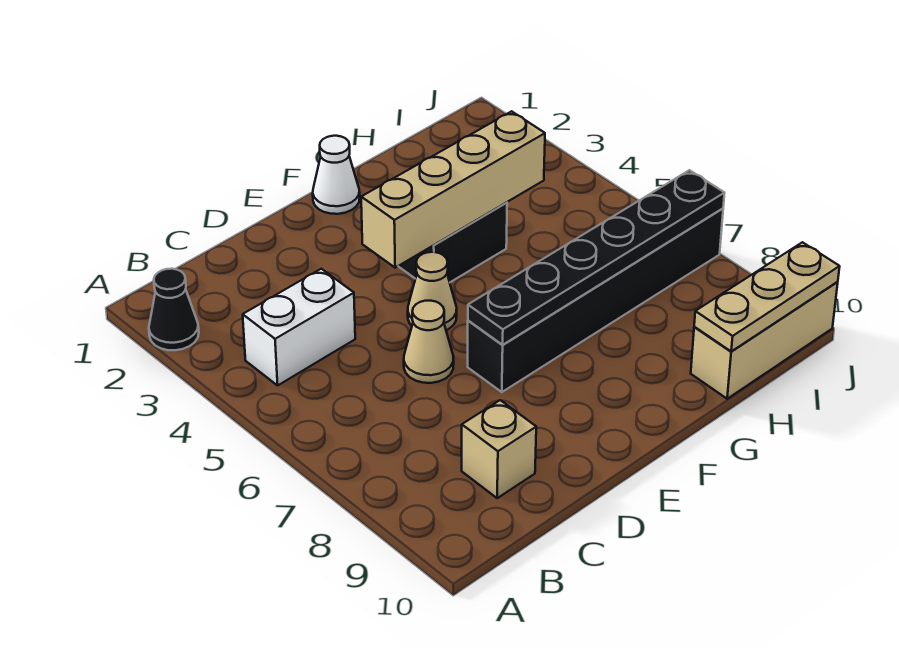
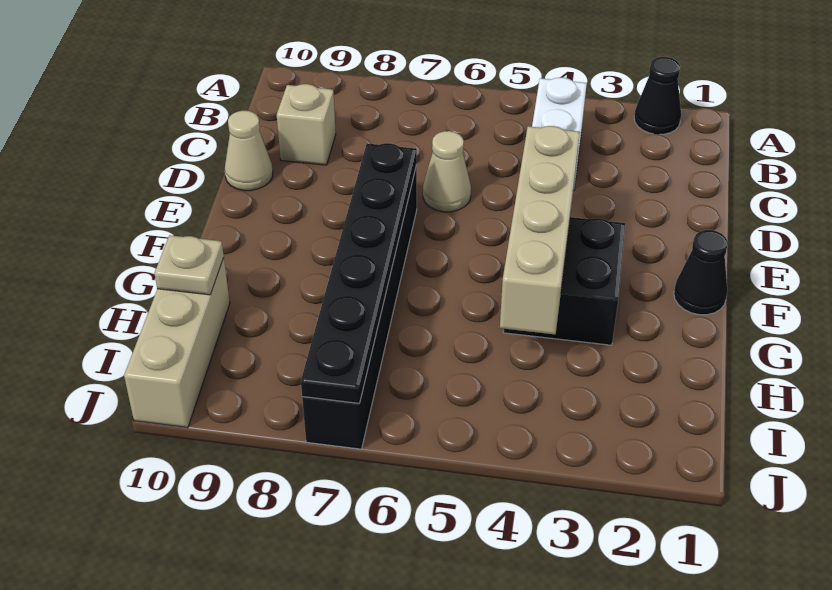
tan 1x1 cone [408,252,457,330] -> tan 1x1 cone moved to [225,111,273,191]
white 1x1 cone [313,136,360,214] -> black 1x1 cone [674,230,728,315]
tan 1x3 plate [694,242,840,352] -> tan 1x1 plate [154,235,224,295]

